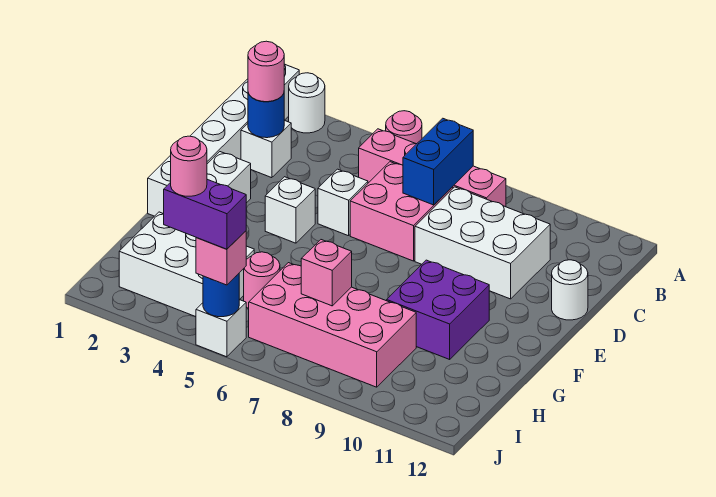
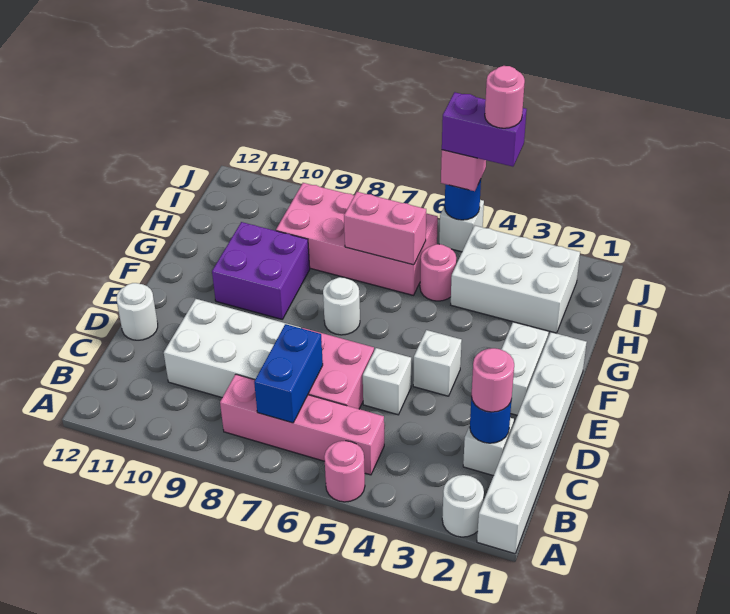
none -> white 1x1 round brick [323,277,360,335]
pink 1x1 brick [301,240,352,306] -> pink 1x2 brick [344,192,426,265]

